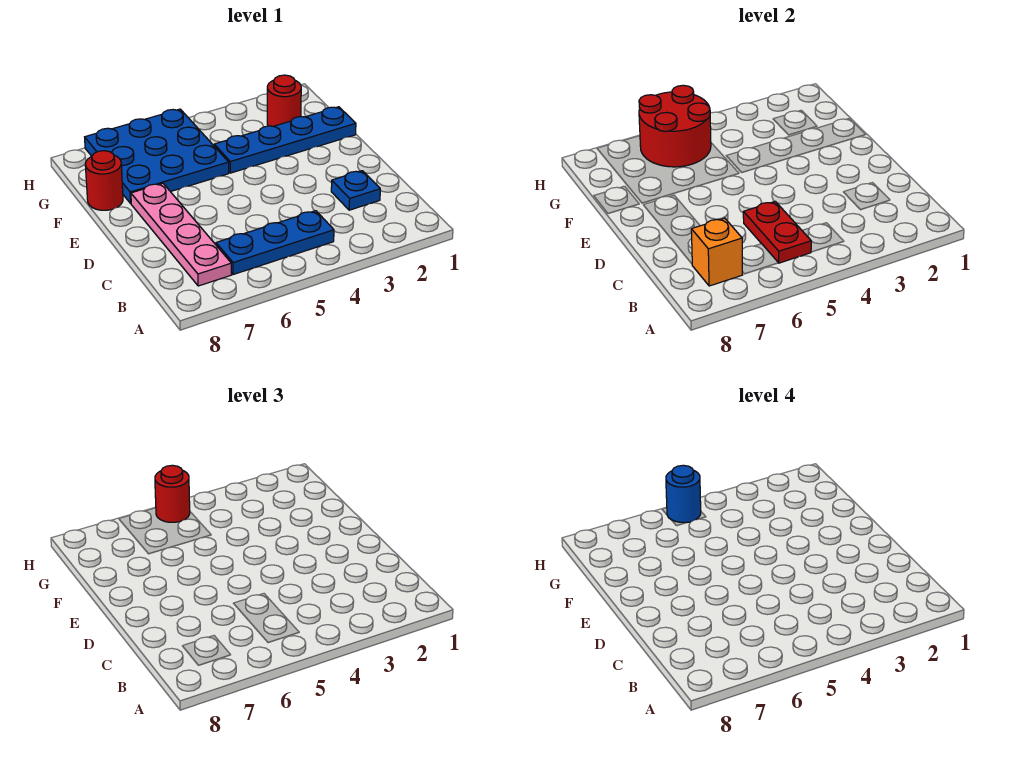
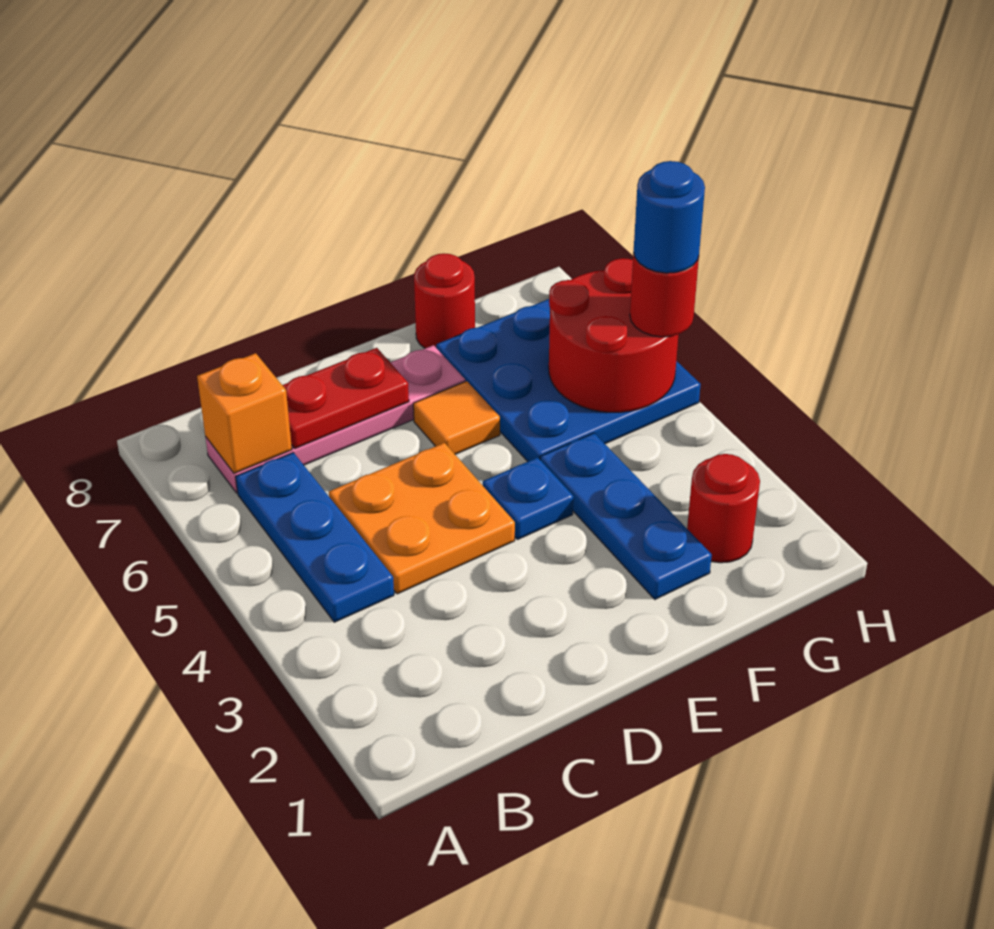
red 1x2 plate [743,201,811,263] -> red 1x2 plate moved to [283,348,409,448]
blue 1x1 plate [331,171,380,210] -> blue 1x1 plate moved to [483,458,573,539]
none -> orange 2x2 plate [329,443,515,594]
none -> orange 1x1 tile [413,381,500,454]
blue 1x4 plate [214,107,356,173] -> blue 1x3 plate [540,433,712,599]

